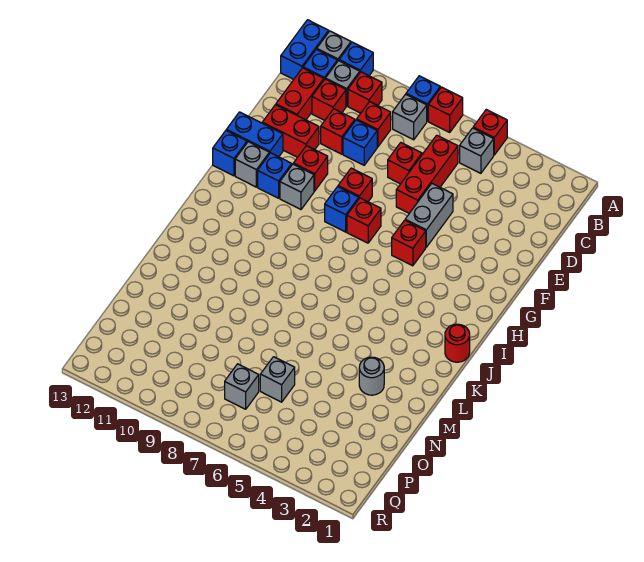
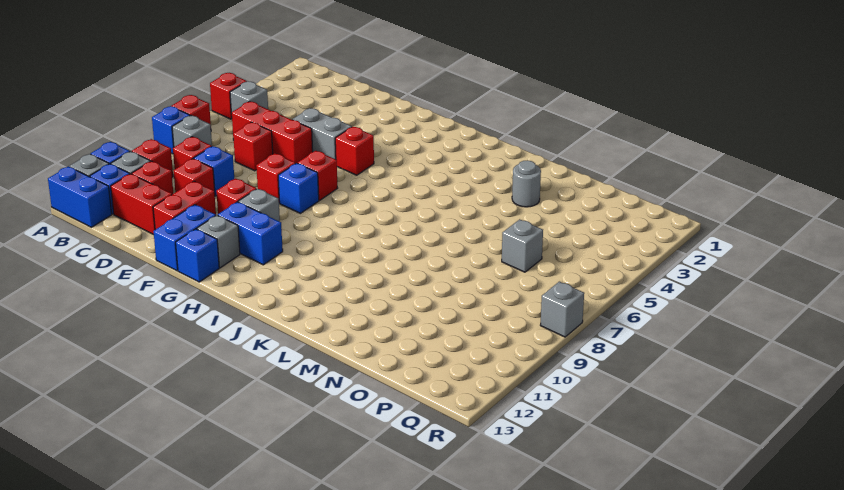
blue 1x1 brick [258,153,292,198] -> blue 1x2 brick [218,202,283,265]
red 1x1 round brick [445,324,470,362] -> none
grey 1x1 brick [225,364,259,409] -> grey 1x1 brick moved to [540,282,584,337]

